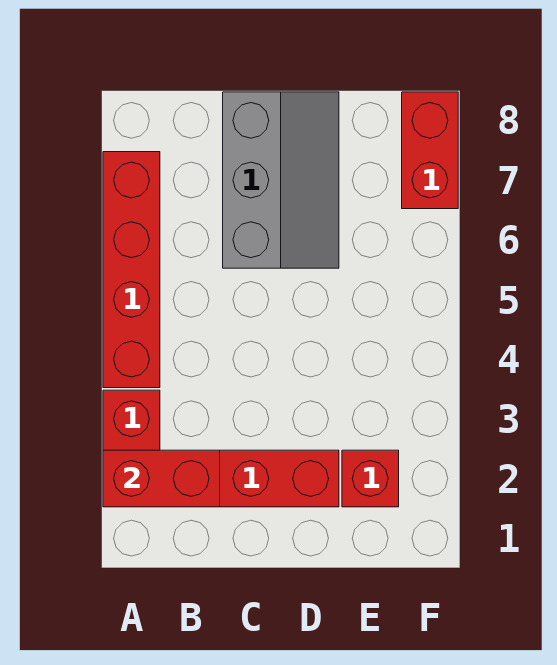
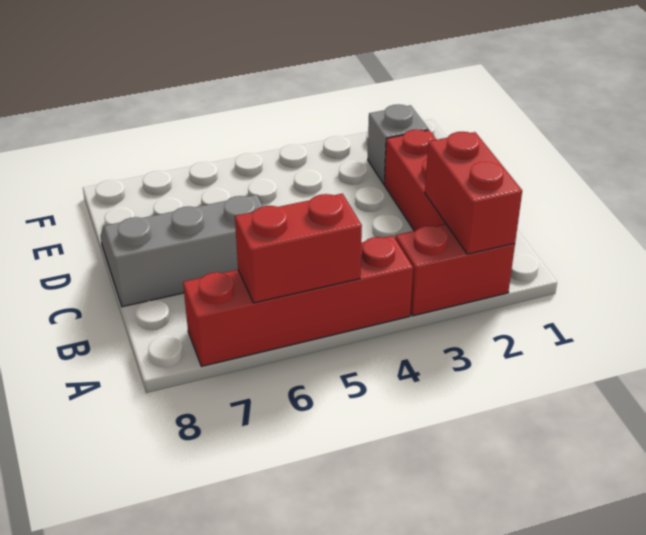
red 1x1 brick [342,450,399,507] -> grey 1x1 brick [368,104,428,184]
red 1x2 brick [402,92,458,209] -> red 1x2 brick moved to [235,194,362,303]

